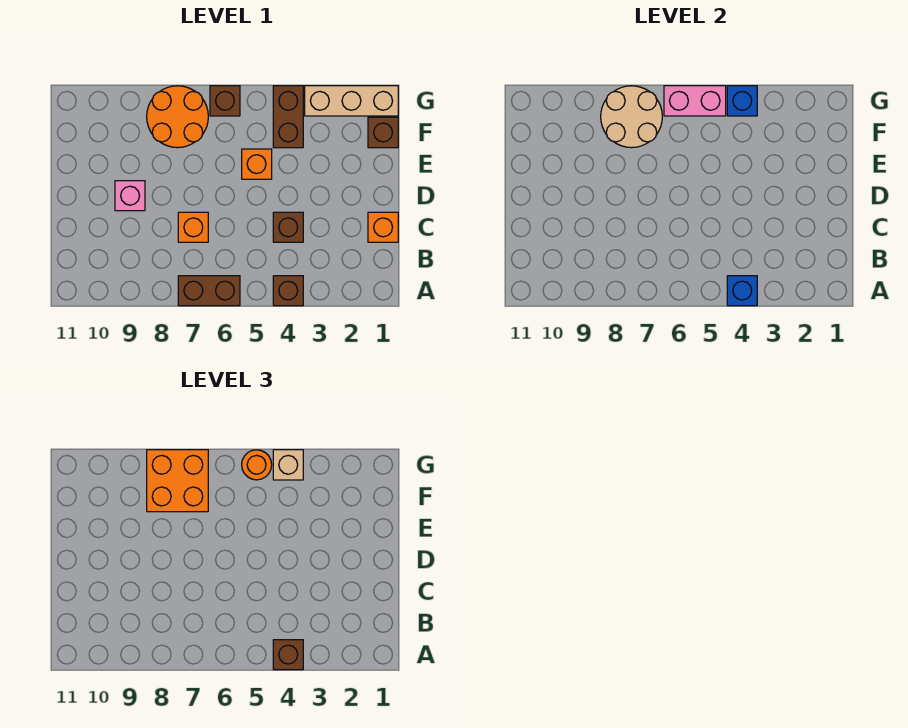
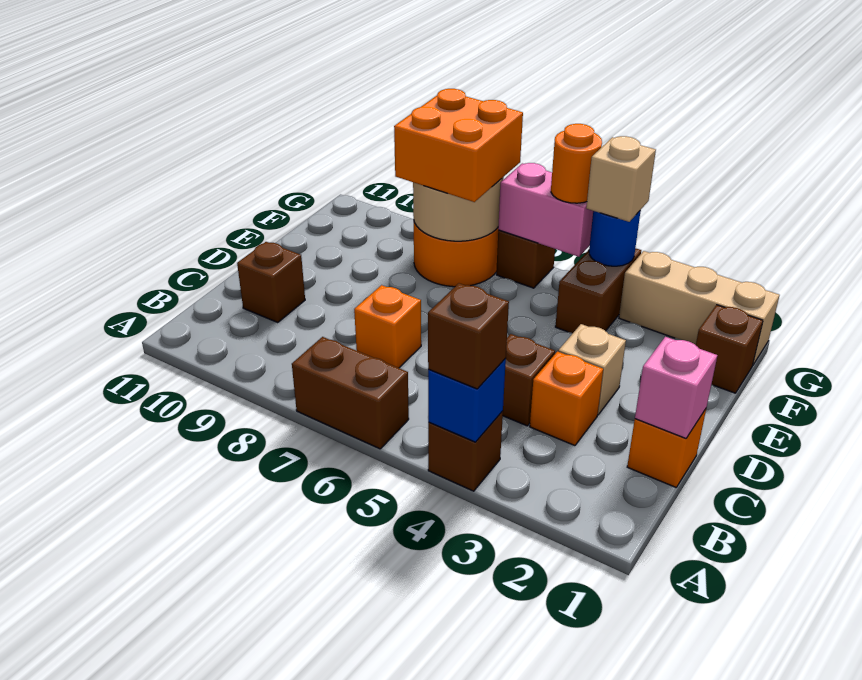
none -> brown 1x1 brick [237,242,305,323]
none -> tan 1x1 brick [558,324,626,415]
pink 1x1 brick [115,181,145,211] -> pink 1x1 brick moved to [635,337,717,438]
orange 1x1 brick [242,149,272,179] -> orange 1x1 brick moved to [530,352,603,446]
blue 1x1 brick [727,86,757,116] -> blue 1x1 round brick [589,210,641,266]

